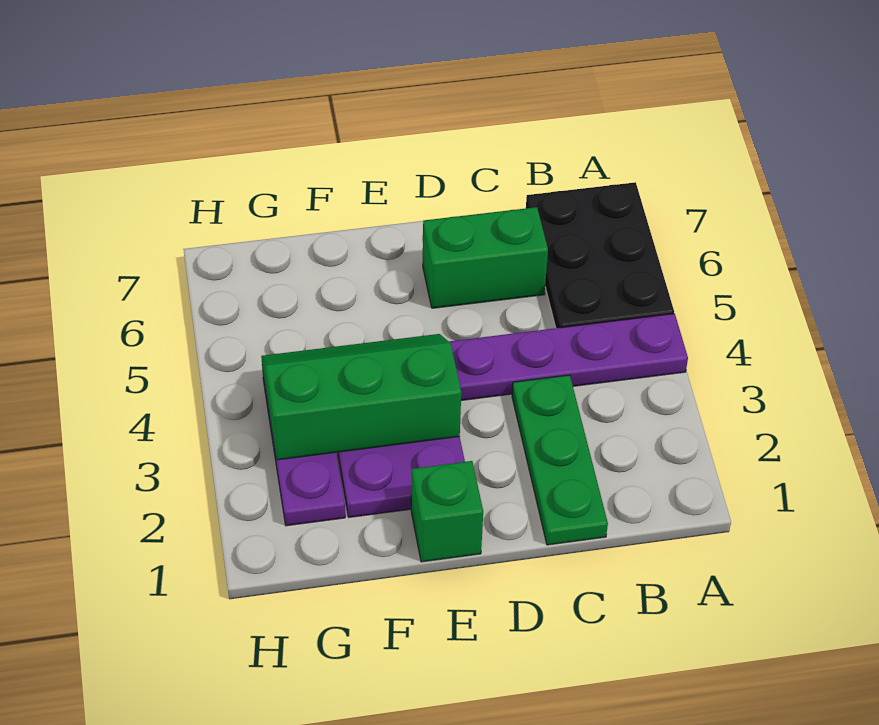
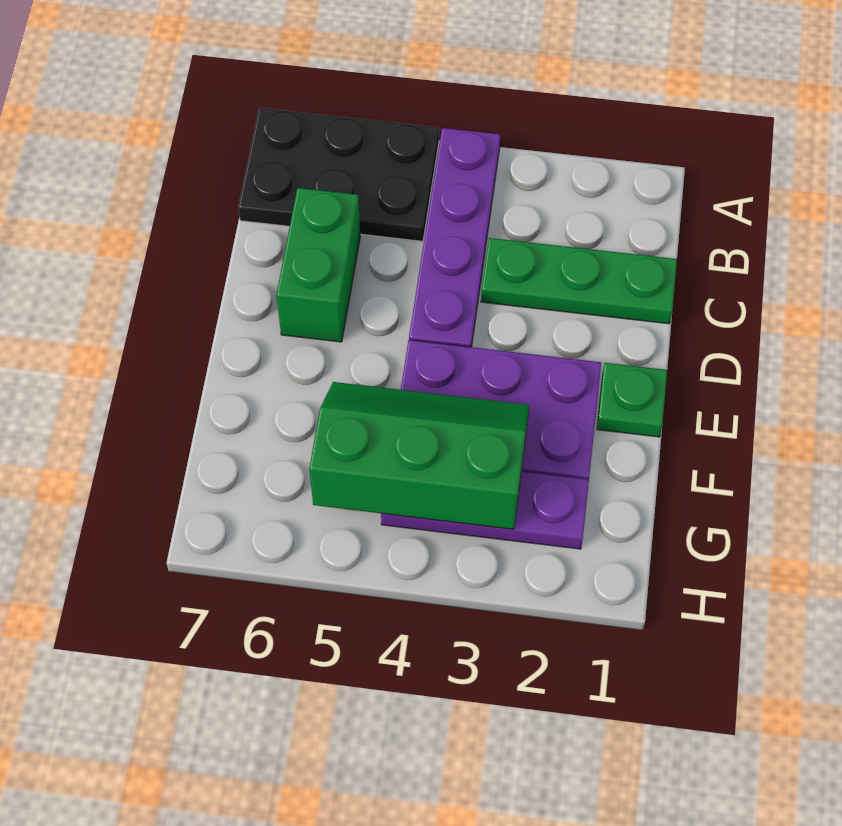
green 1x1 brick [411,461,483,562] -> green 1x1 plate [597,363,667,437]
green 2x3 slope [261,334,461,460] -> green 2x3 slope turned to [309,382,529,529]

